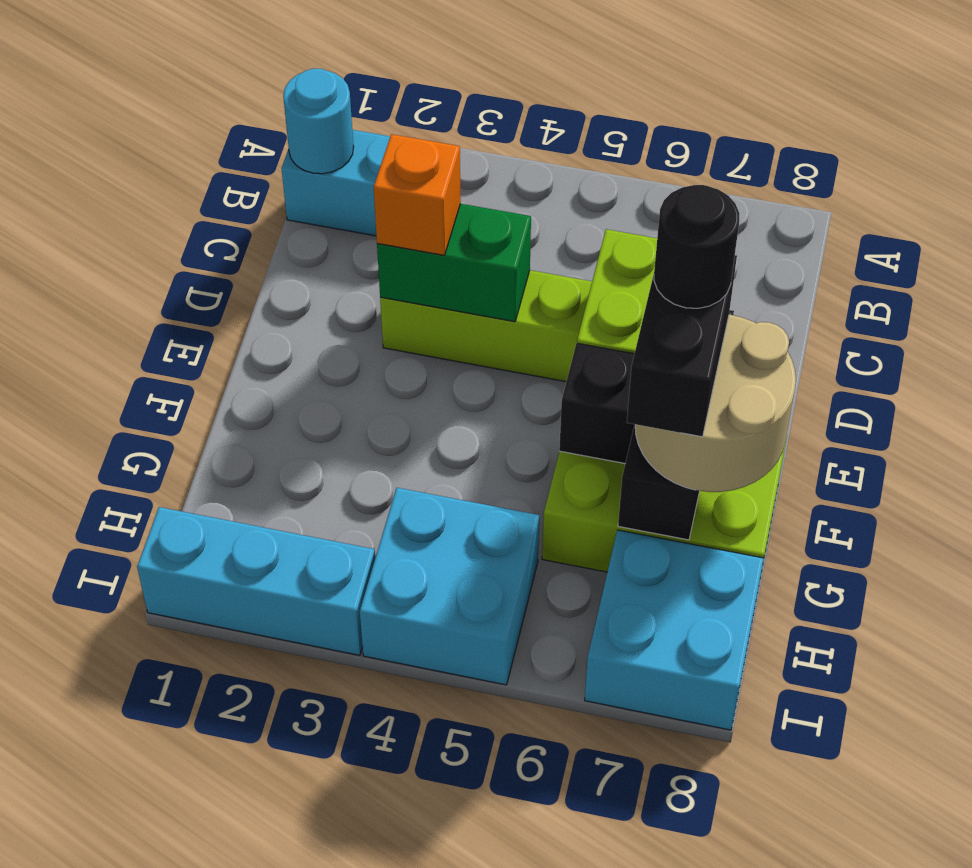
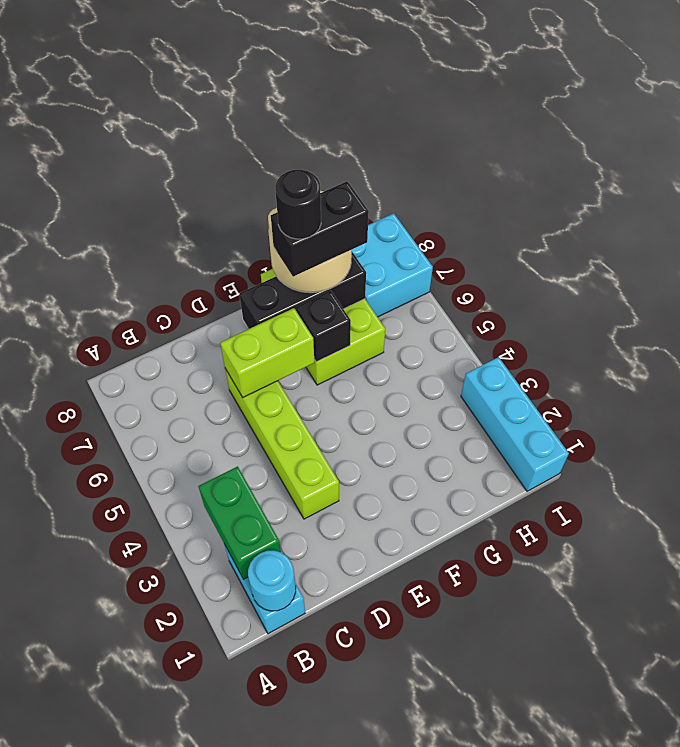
green 1x2 brick [377,204,531,322] -> green 1x2 brick moved to [198,467,281,579]
orange 1x1 brick [374,134,461,255] -> none
cyan 2x2 brick [360,488,539,685] -> none

